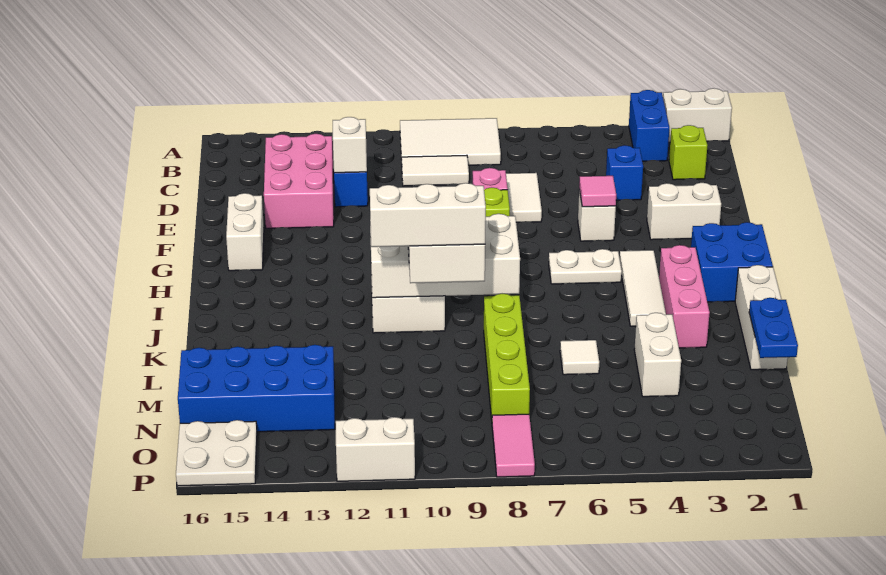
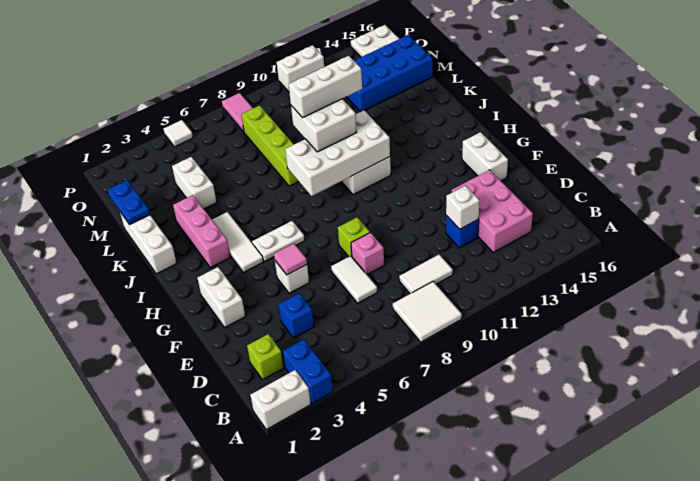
white 2x3 tile [400,118,501,165] -> white 2x2 tile [393,282,462,342]
white 1x2 brick [647,183,721,240] -> white 1x2 brick turned to [197,267,245,327]
blue 2x2 brick [691,222,773,302] -> none
white 1x1 tile [560,340,599,375] -> white 1x1 tile moved to [164,120,193,147]

